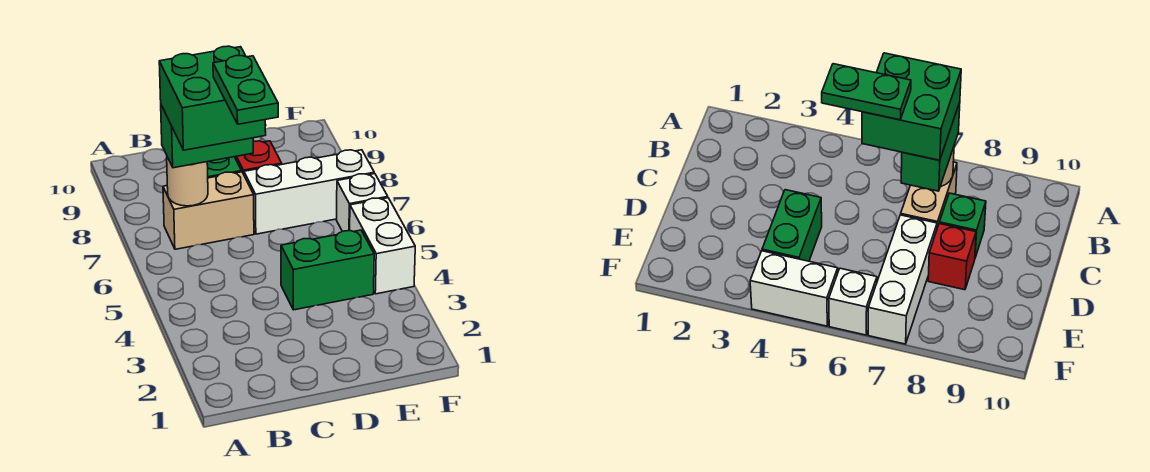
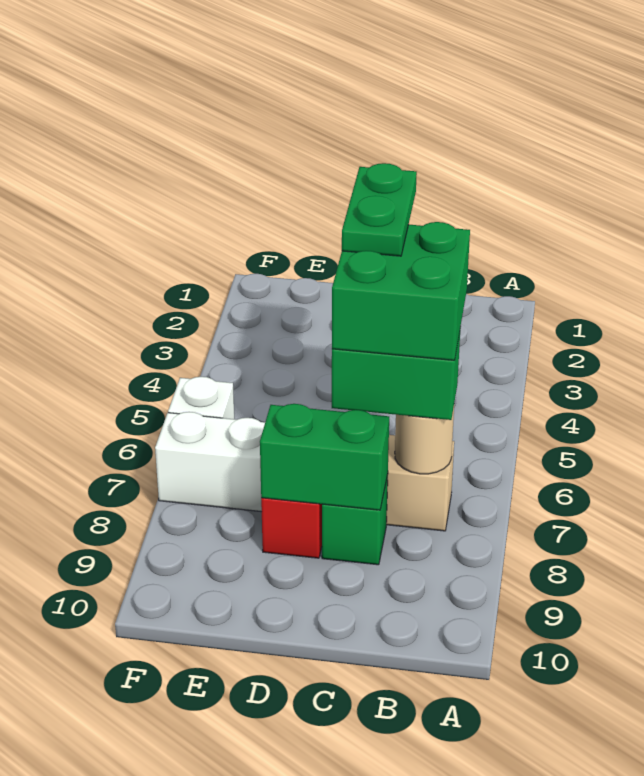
green 1x2 brick [281,230,374,310] -> green 1x2 brick moved to [260,404,389,510]
white 1x2 brick [350,198,415,294] -> none

